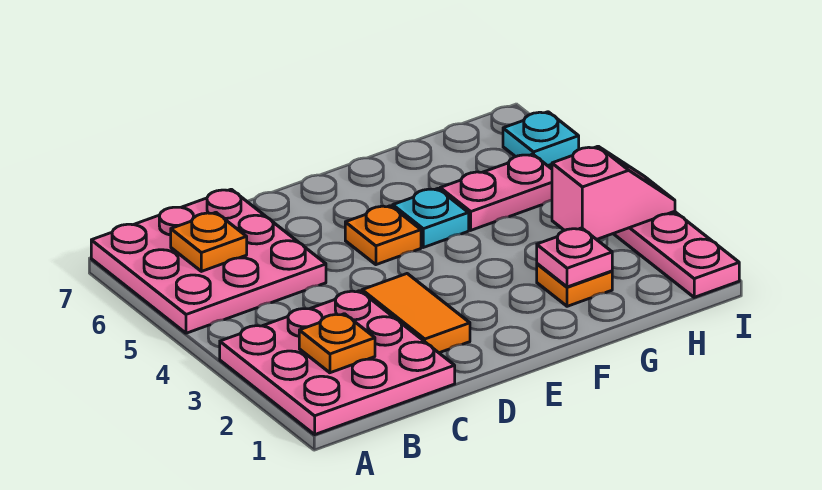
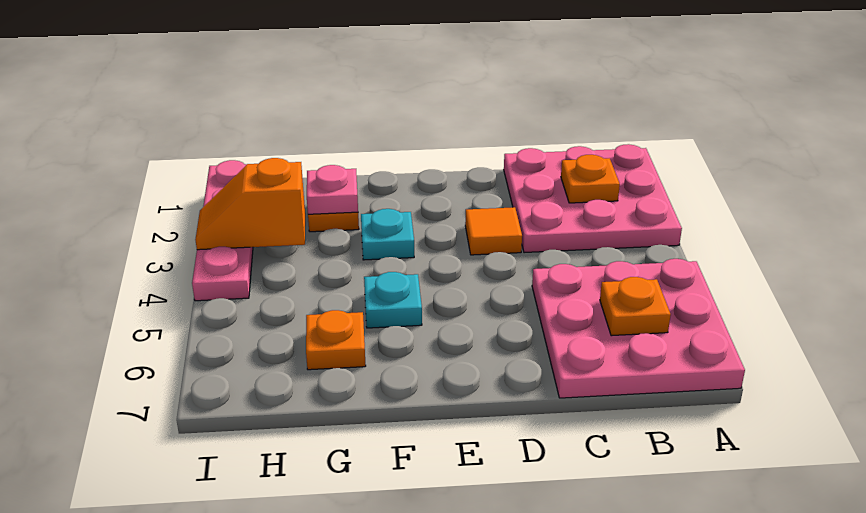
orange 1x2 tile [362,274,470,353] -> orange 1x1 tile [465,207,522,255]
orange 1x1 plate [345,206,421,265] -> orange 1x1 plate moved to [306,310,366,370]
pink 1x2 plate [440,154,552,230] -> none
pink 1x2 slope [552,146,675,240] -> orange 1x2 slope [195,158,305,250]
cyan 1x1 plate [503,112,579,166] -> cyan 1x1 plate moved to [361,209,414,260]

